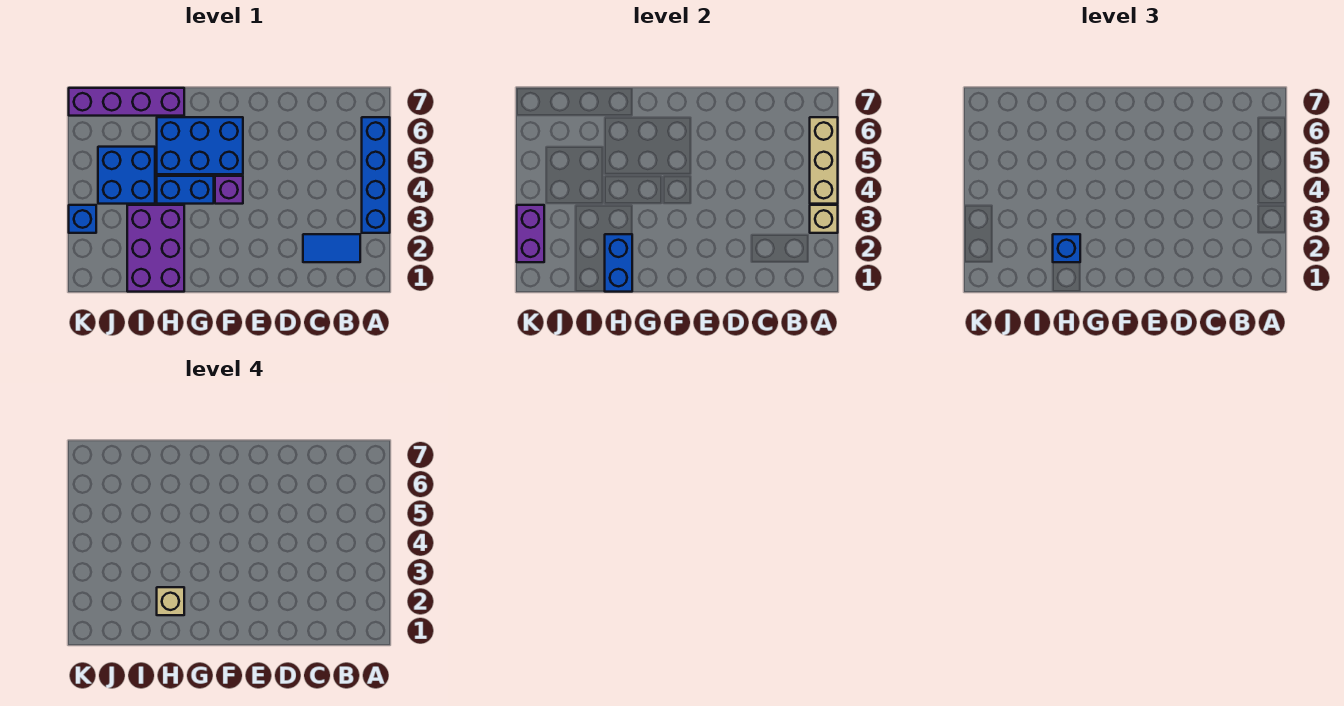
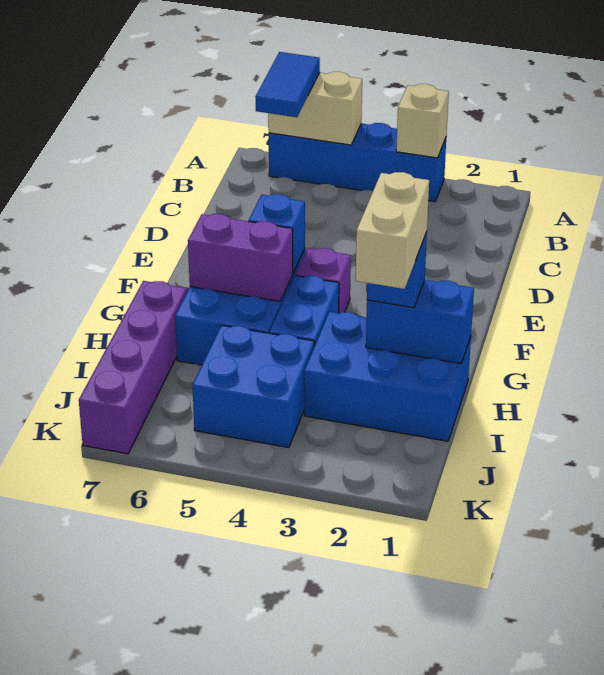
tan 1x3 brick [810,117,838,204] -> tan 1x2 brick [268,72,362,145]
blue 1x2 tile [303,234,360,262] -> blue 1x2 tile moved to [255,52,320,117]
purple 2x3 brick [127,205,184,292] -> blue 2x3 brick [304,312,471,441]
tan 1x1 brick [157,587,184,615] -> tan 1x2 brick [356,172,429,289]
purple 1x2 brick [517,205,544,262] -> purple 1x2 brick moved to [188,214,293,301]
blue 1x1 brick [69,205,96,233] -> blue 1x1 brick moved to [249,194,305,272]

